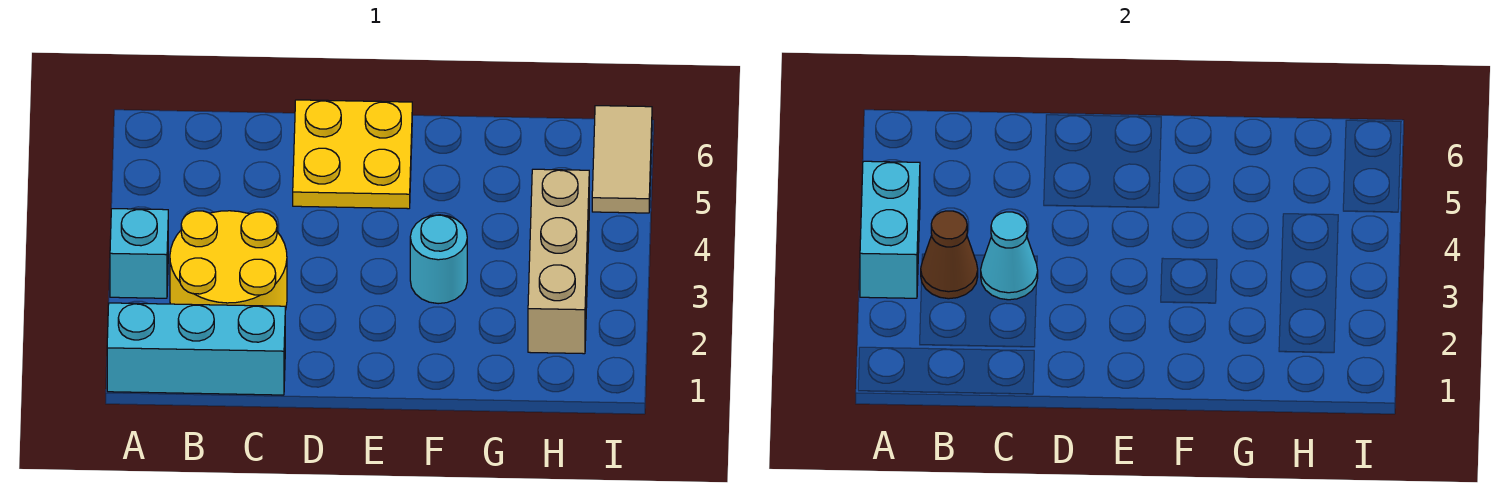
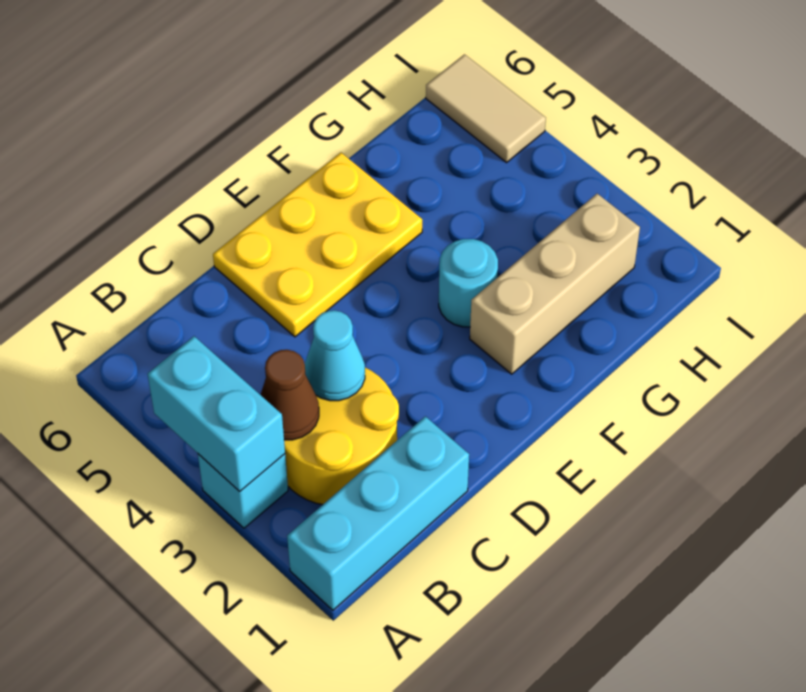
yellow 2x2 plate [293,100,412,209] -> yellow 2x3 plate [213,153,422,337]
tan 1x3 brick [528,169,589,354] -> tan 1x3 brick turned to [470,194,640,374]

